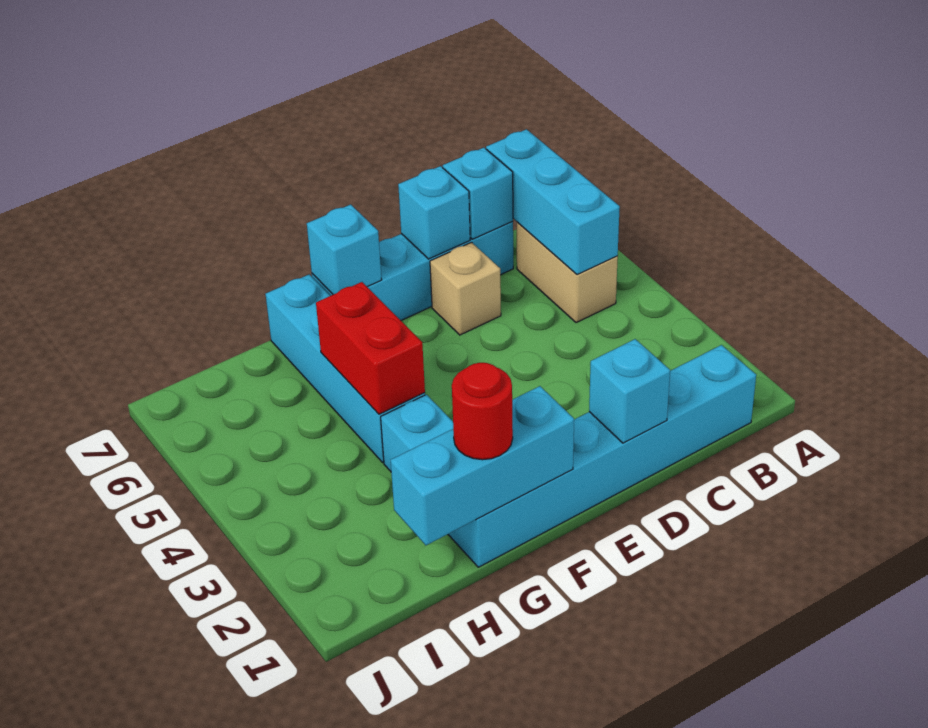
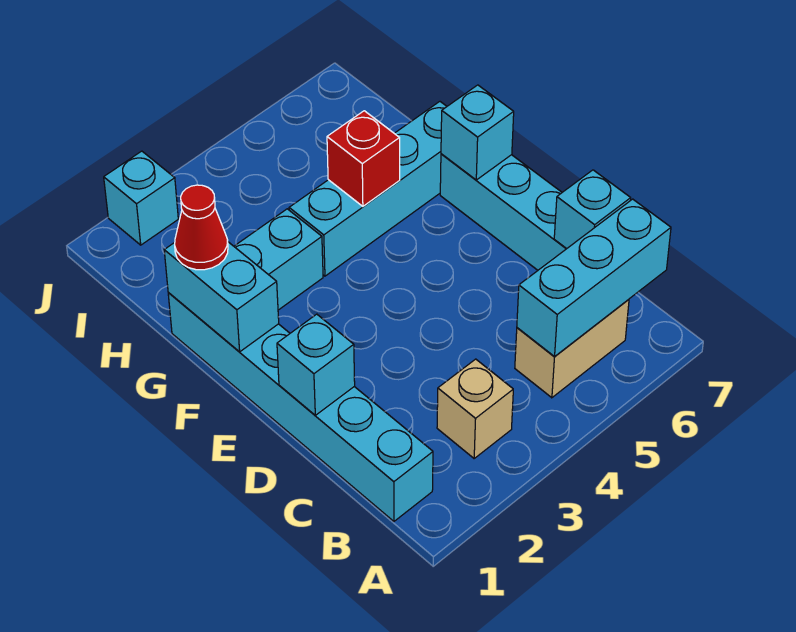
tan 1x1 brick [430,242,501,335] -> tan 1x1 brick moved to [437,359,513,458]
cyan 1x1 brick [398,166,470,259] -> cyan 1x1 brick moved to [104,151,178,245]
cyan 1x3 brick [391,386,574,545] -> cyan 1x2 brick [164,242,279,352]
red 1x1 round brick [452,363,513,460] -> red 1x1 cone [175,185,228,270]
red 1x2 brick [316,282,425,414] -> red 1x1 brick [327,111,400,206]

